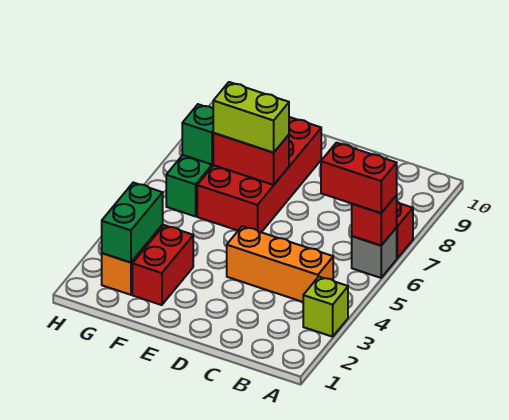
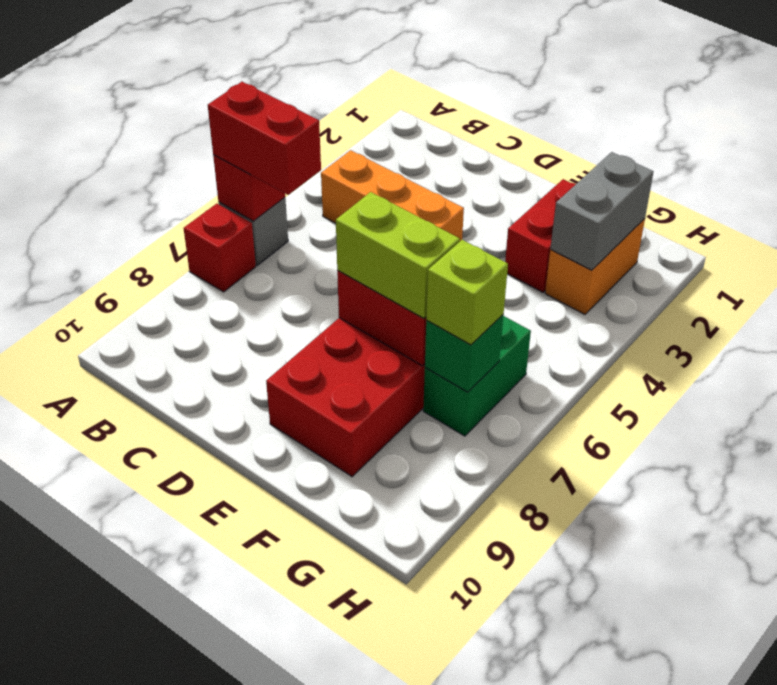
lime 1x1 brick [303,277,348,337] -> lime 1x1 brick moved to [426,240,508,345]
green 1x2 brick [102,183,163,262] -> grey 1x2 brick [550,152,653,270]

